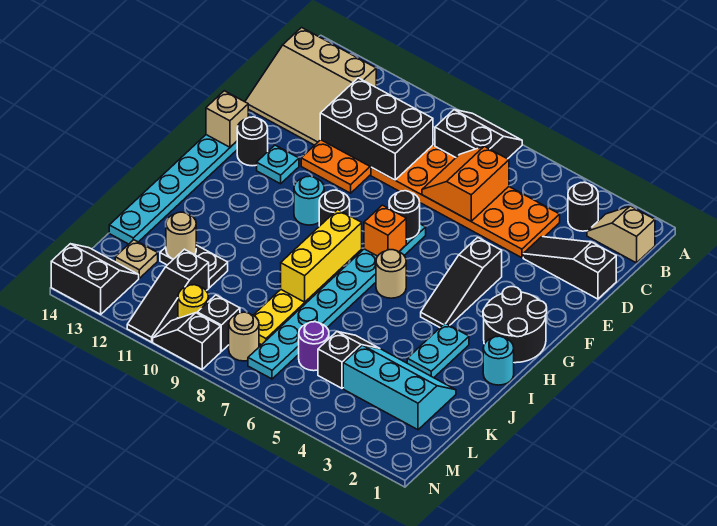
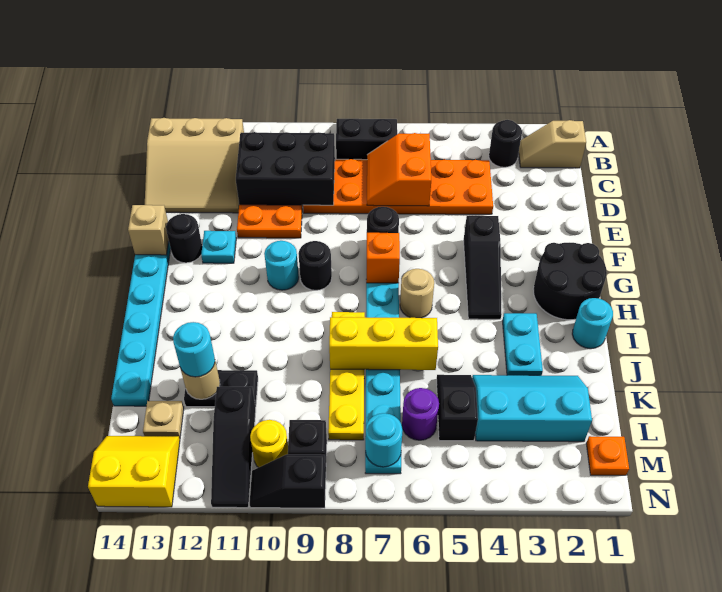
black 1x3 slope [523,237,616,299] -> none
yellow 1x3 brick [281,209,362,302] -> yellow 1x3 brick turned to [329,317,438,370]
none -> cyan 1x1 round brick [173,322,215,377]
none -> orange 1x1 plate [586,436,629,475]
none -> cyan 1x1 round brick [365,413,403,467]
tan 1x1 round brick [229,312,259,361] -> none
black 2x2 slope [51,244,139,314] -> yellow 2x2 slope [88,436,180,507]

